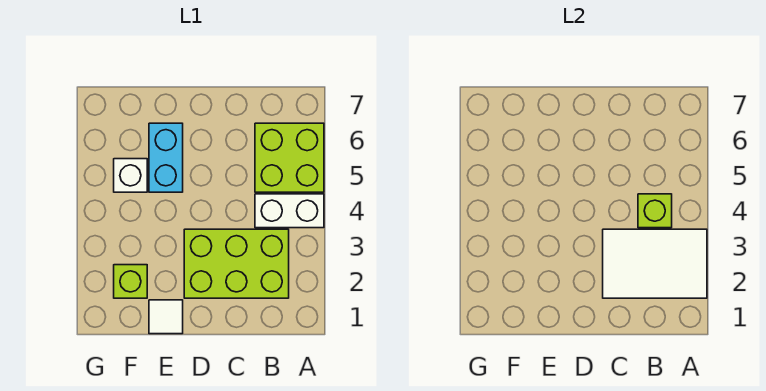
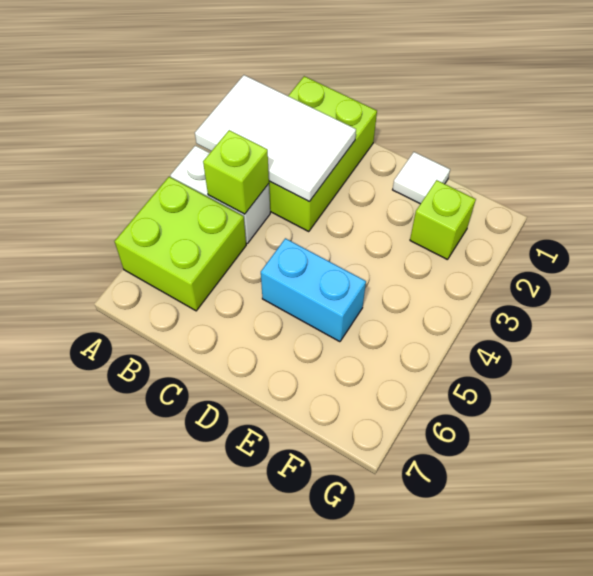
lime 2x3 brick [184,229,289,298] -> lime 2x3 brick turned to [269,76,377,231]
cyan 1x2 brick [149,123,183,192] -> cyan 1x2 brick turned to [261,238,366,342]
white 1x1 brick [114,159,147,192] -> none

